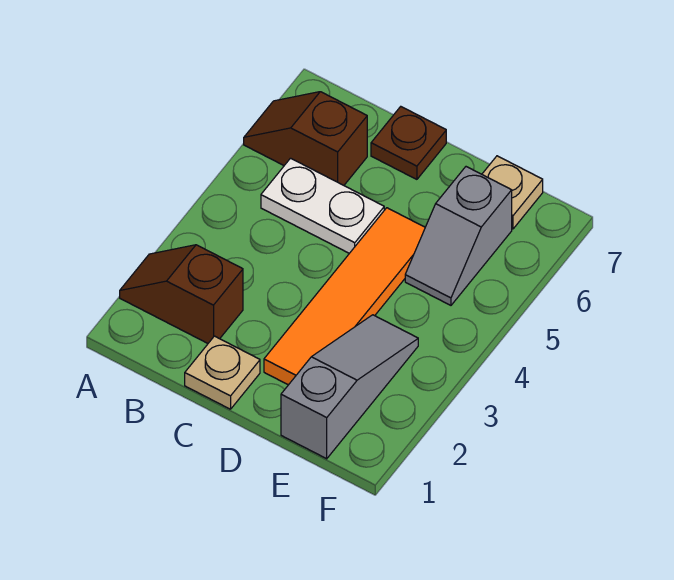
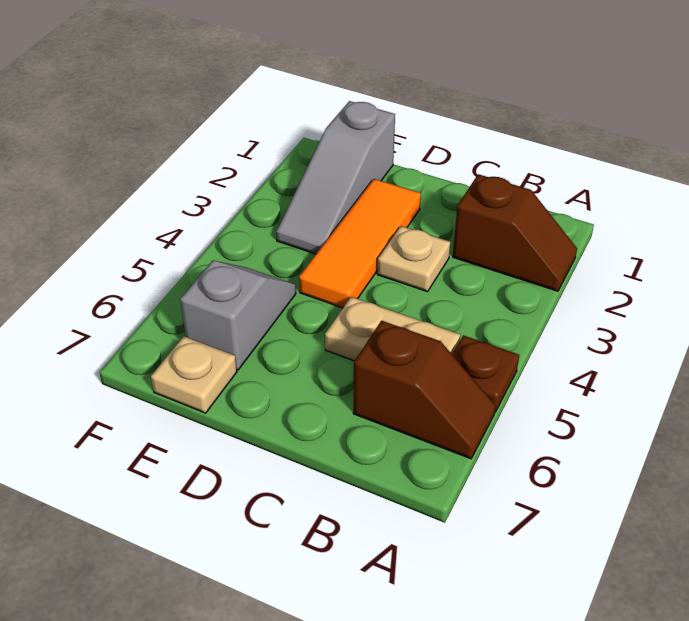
white 1x2 plate [261,158,384,253] -> tan 1x2 plate [325,297,460,361]
tan 1x1 plate [185,336,260,409] -> tan 1x1 plate moved to [377,226,450,292]
brown 1x1 plate [371,107,446,179] -> brown 1x1 plate moved to [452,335,519,412]
orange 1x4 tile [264,208,425,385] -> orange 1x3 tile [299,179,421,308]

